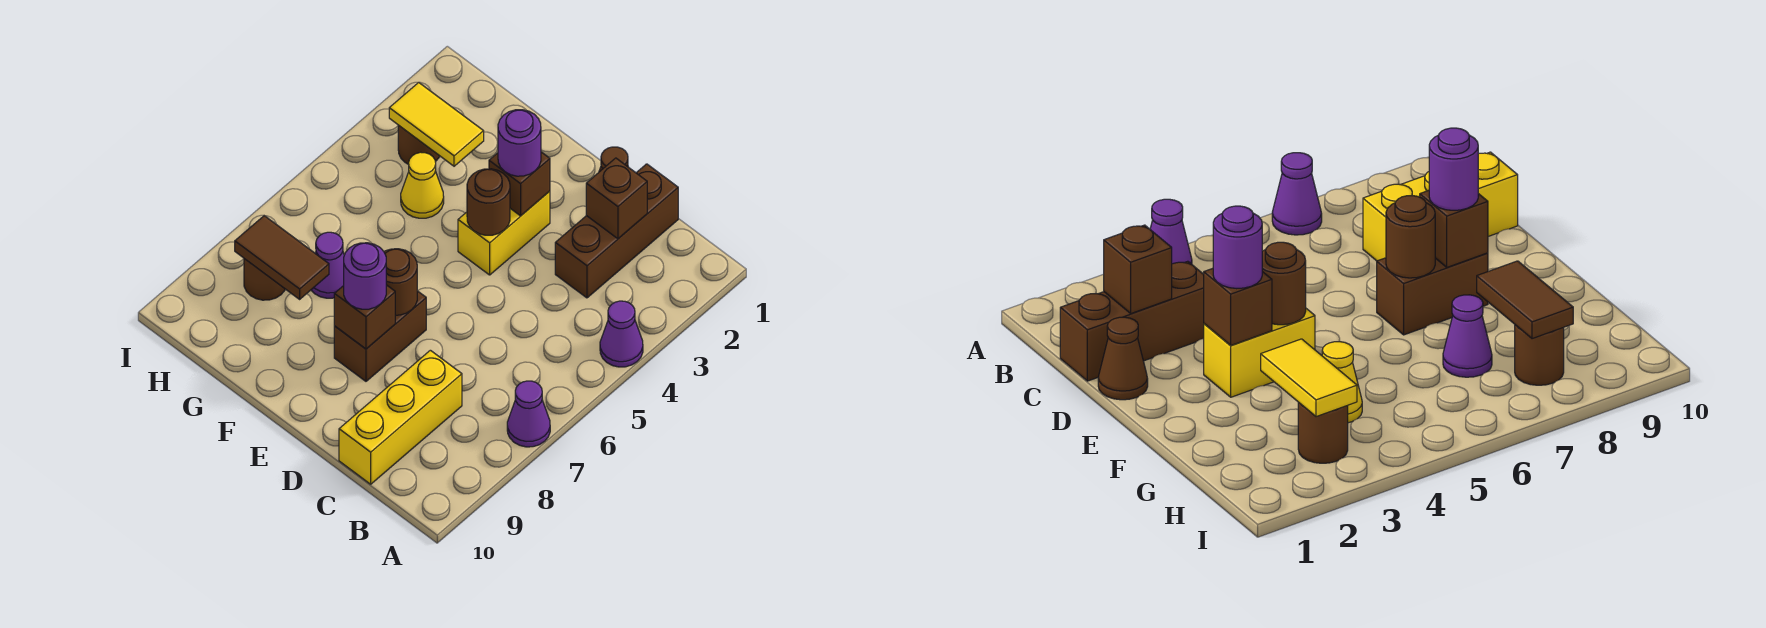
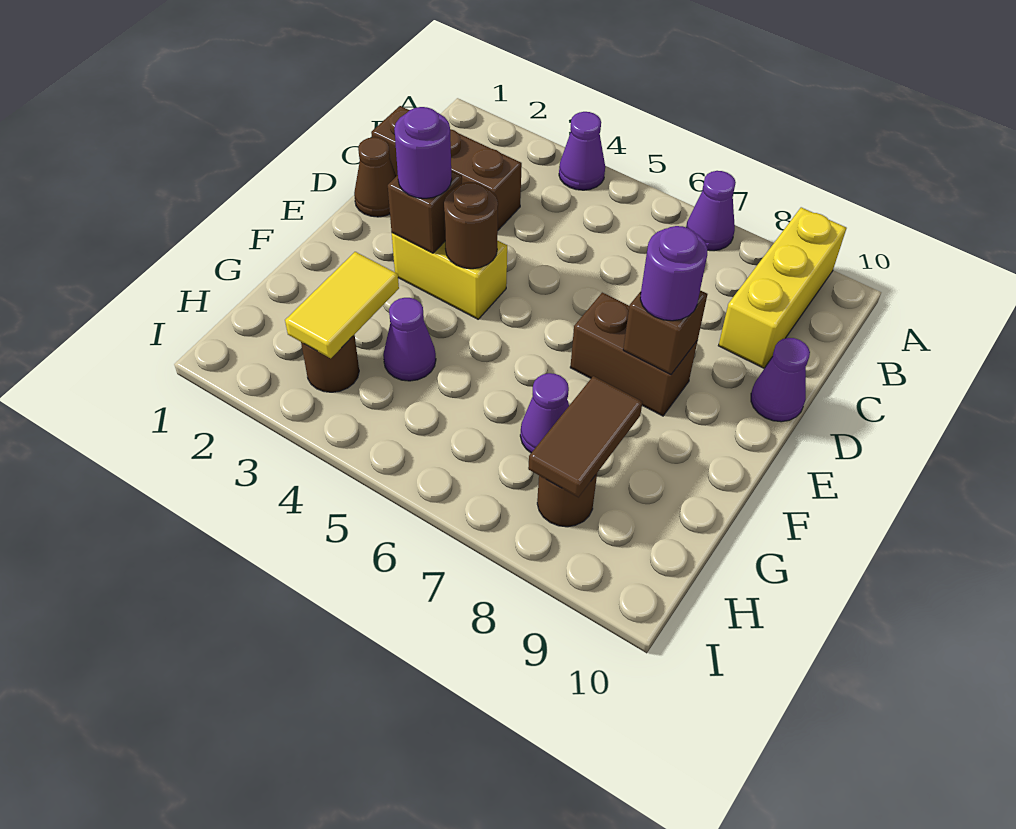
brown 1x1 brick [586,158,647,239] -> none
yellow 1x3 brick [339,350,462,484] -> yellow 1x3 brick turned to [718,207,846,368]
none -> purple 1x1 cone [751,338,810,422]
brown 1x1 round brick [384,249,417,315] -> none
yellow 1x1 cone [401,152,444,218] -> purple 1x1 cone [383,298,436,381]

